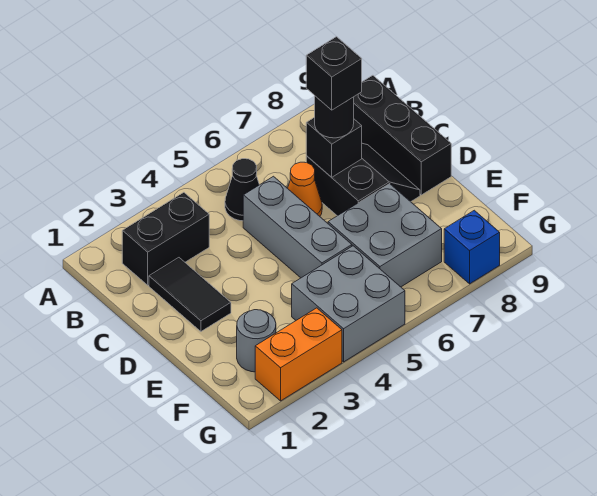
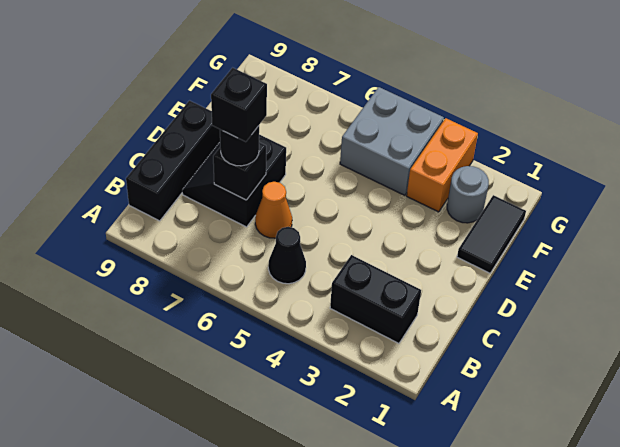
black 1x2 tile [149,258,231,331] -> black 1x2 tile moved to [457,195,526,273]
grey 1x3 brick [243,176,352,278] -> none
grey 2x2 brick [328,184,442,287] -> none
orange 1x2 brick [255,308,342,401] -> orange 1x2 brick turned to [407,118,478,212]
blue 1x1 brick [444,210,500,284] -> none

